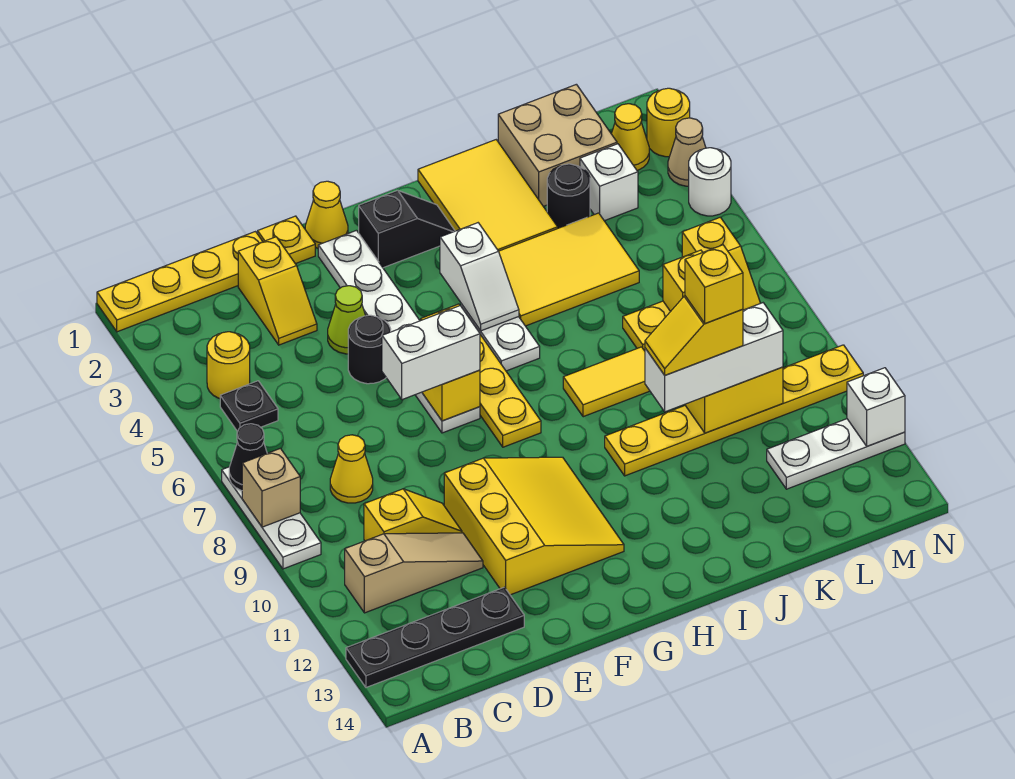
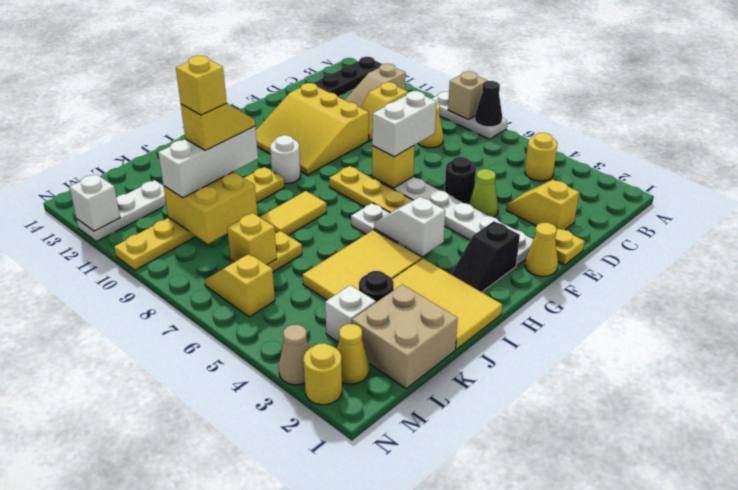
yellow 1x4 plate [97,232,263,332] -> none
black 1x1 plate [220,381,278,432] -> none
white 1x1 round brick [689,148,731,216] -> white 1x1 round brick moved to [270,135,301,184]

